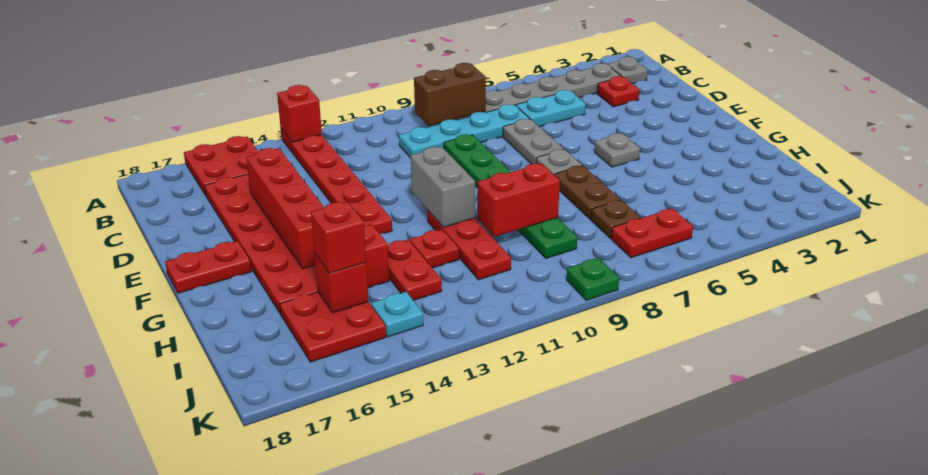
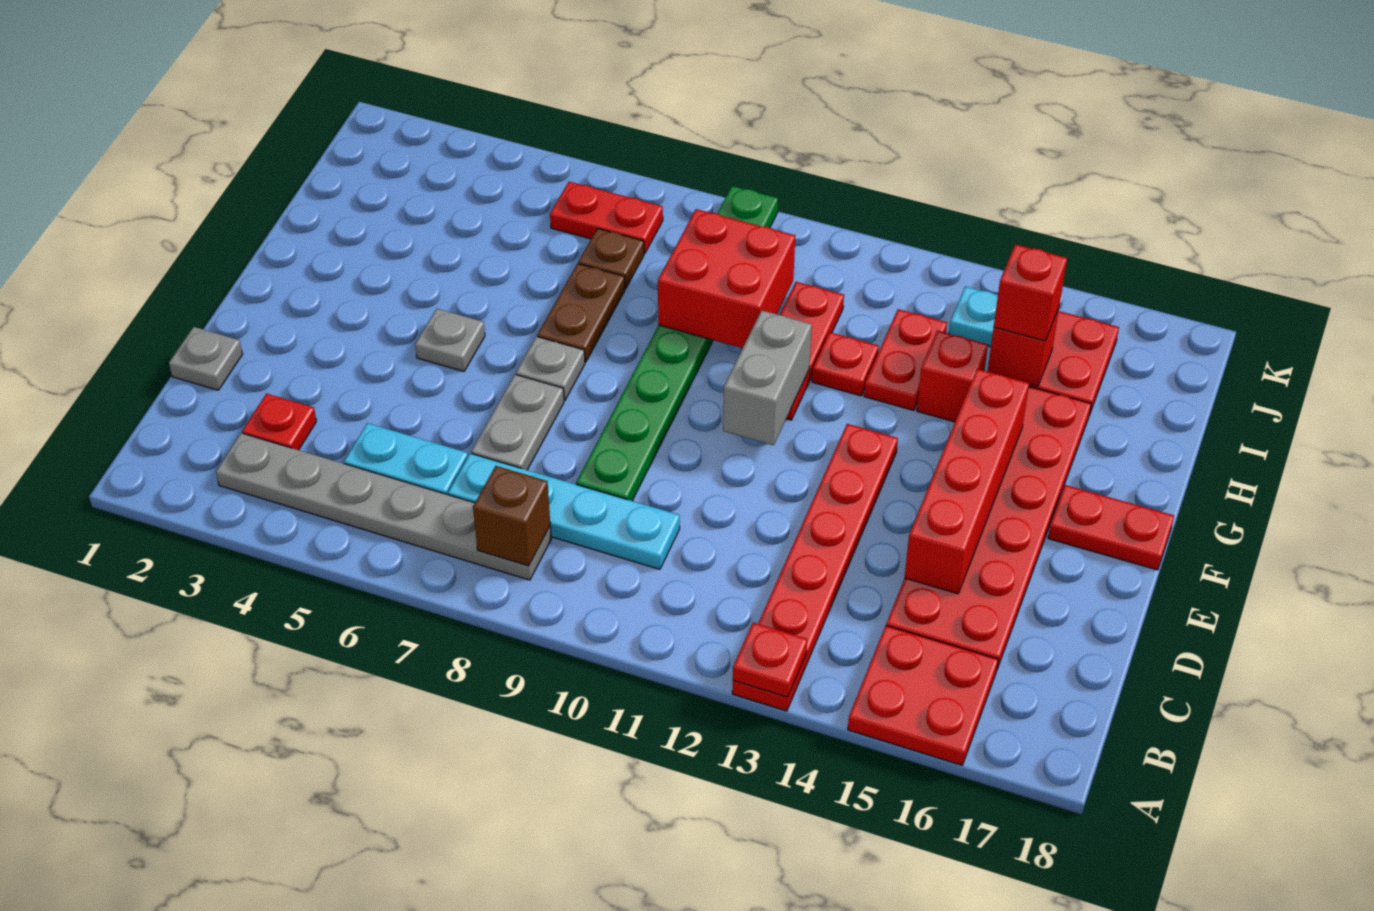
red 1x1 brick [277,85,322,142] -> red 1x1 plate [733,623,807,697]
grey 1x1 plate [608,57,648,84] -> grey 1x1 plate moved to [169,327,243,390]
brown 1x2 brick [414,63,486,126] -> brown 1x1 brick [473,466,550,566]
red 1x2 brick [477,163,560,237] -> red 2x2 brick [658,209,795,348]

